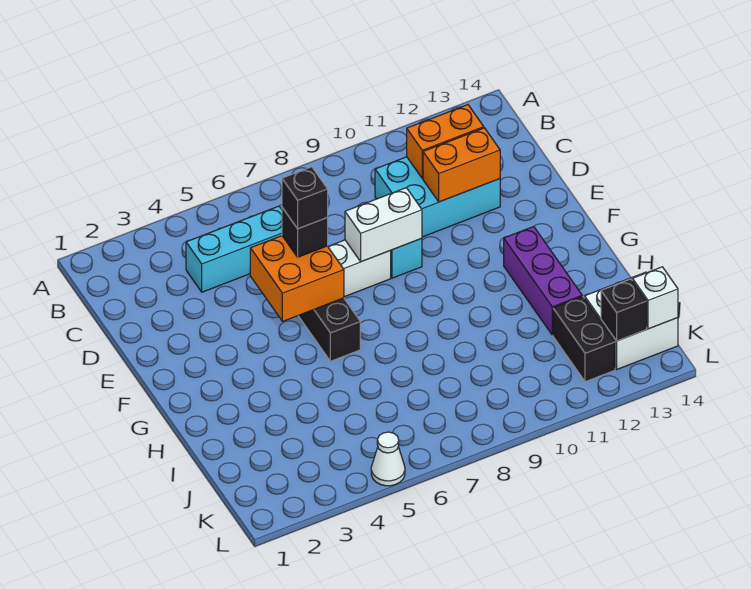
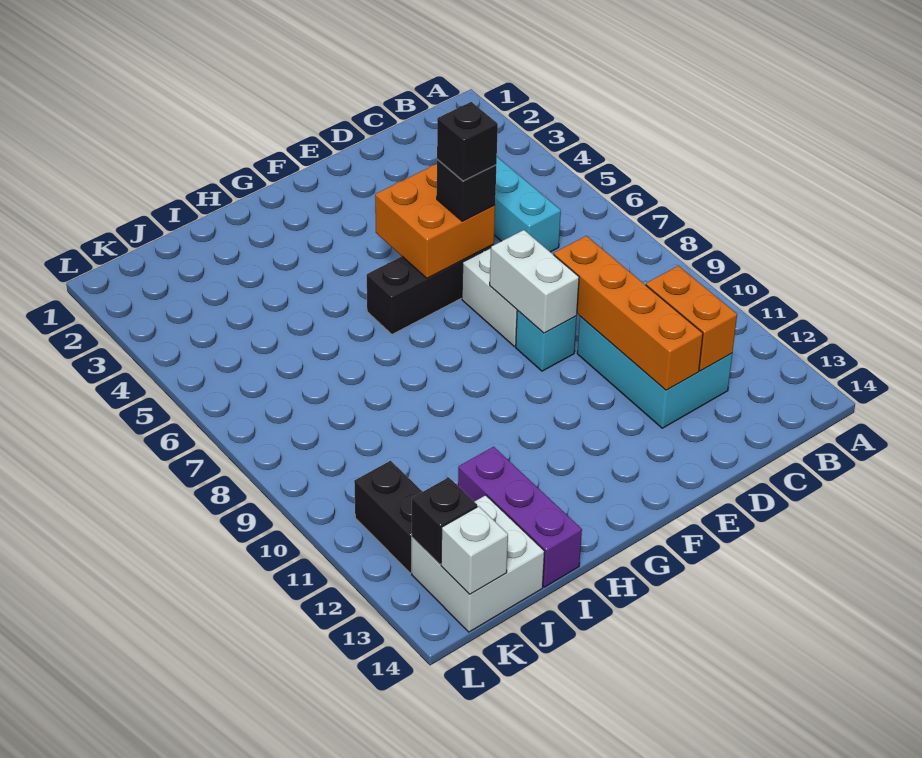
orange 1x2 brick [423,128,500,202] -> orange 1x4 brick [554,236,703,390]
purple 1x3 brick [504,227,582,335] -> purple 1x3 brick turned to [458,447,582,587]
black 1x2 brick [553,296,615,382] -> black 1x2 brick turned to [354,461,423,573]
white 1x1 cone [371,432,405,486] -> none

